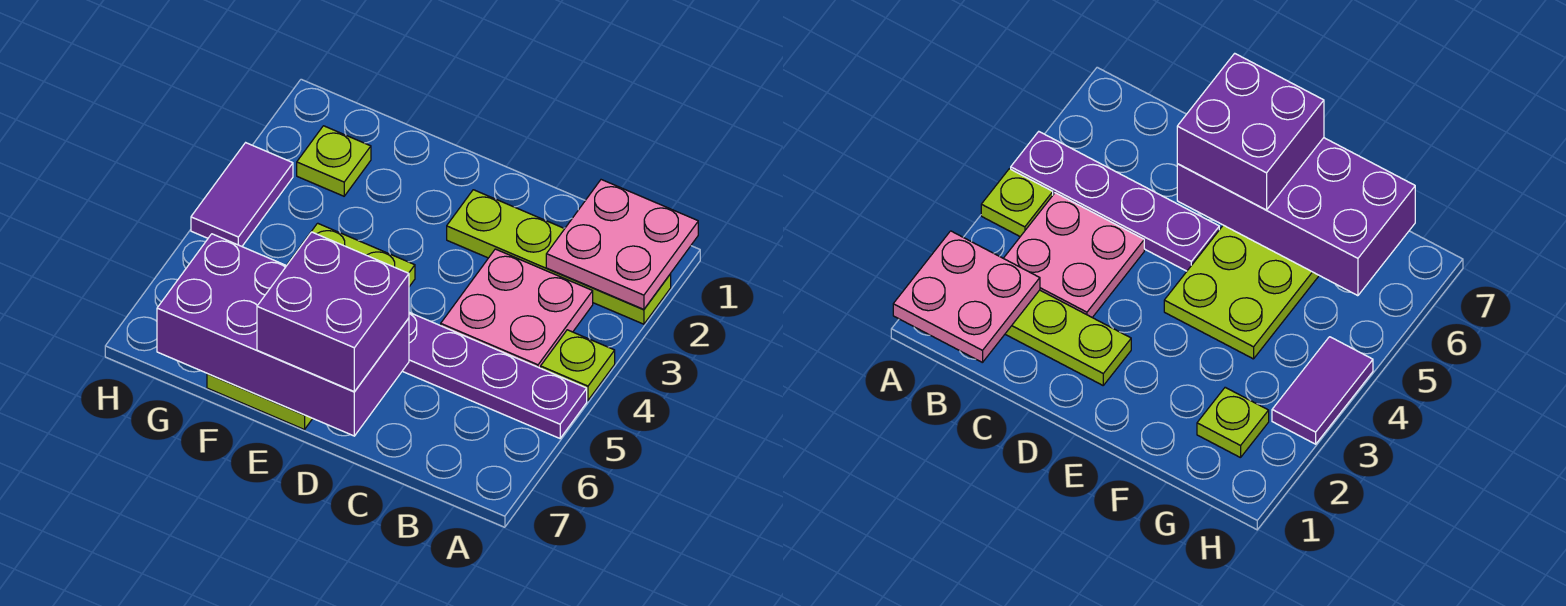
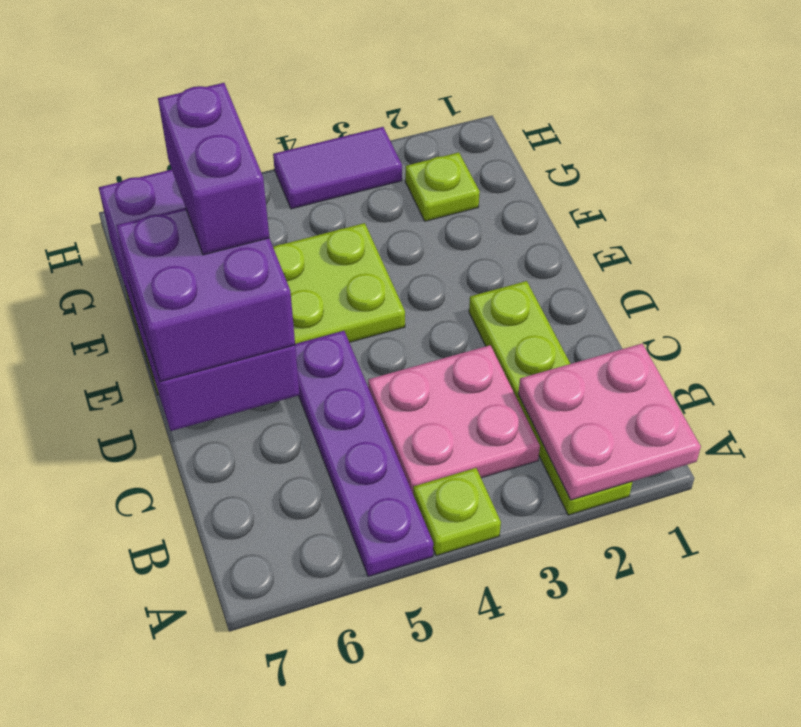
none -> purple 1x2 brick [158,83,269,255]

